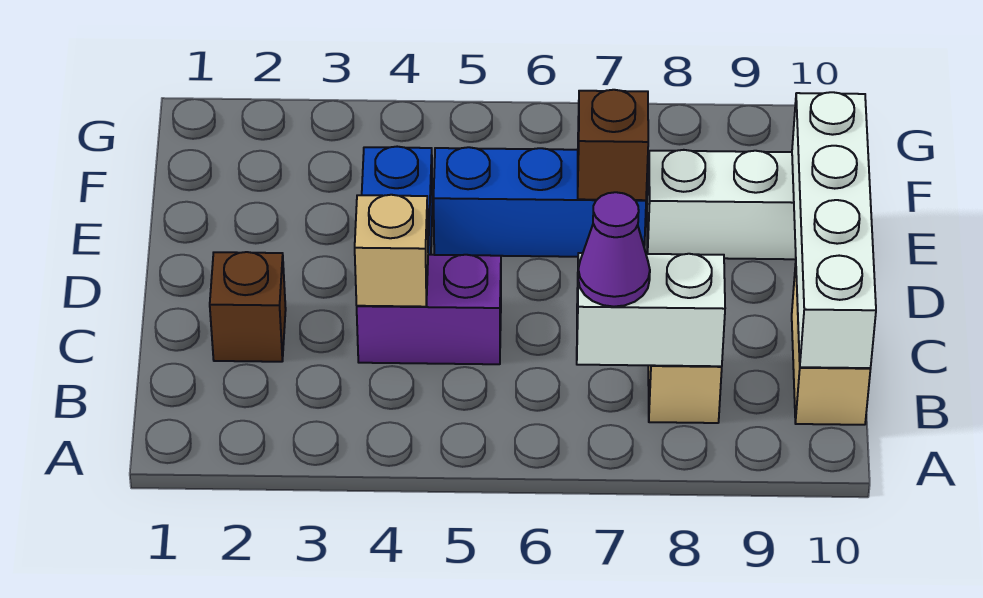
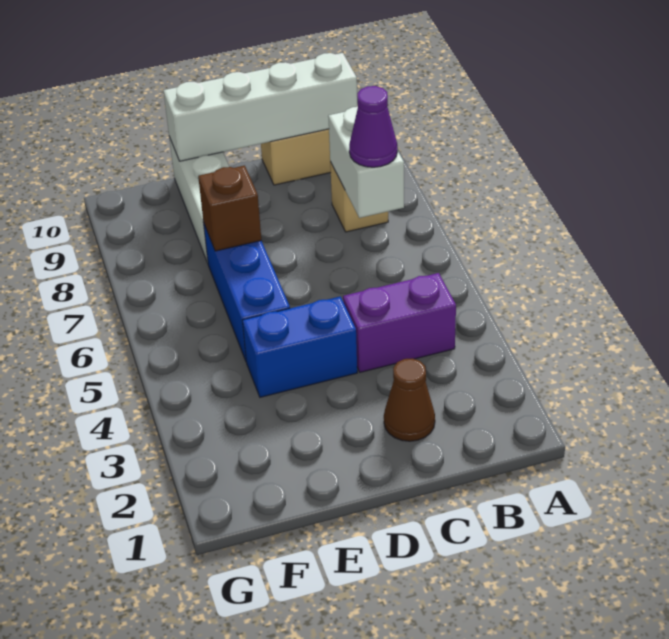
brown 1x1 brick [210,252,286,362] -> brown 1x1 cone [384,358,435,441]
purple 1x2 brick [357,255,501,364] -> purple 1x2 brick turned to [343,273,456,372]
tan 1x1 brick [355,195,428,307] -> none

